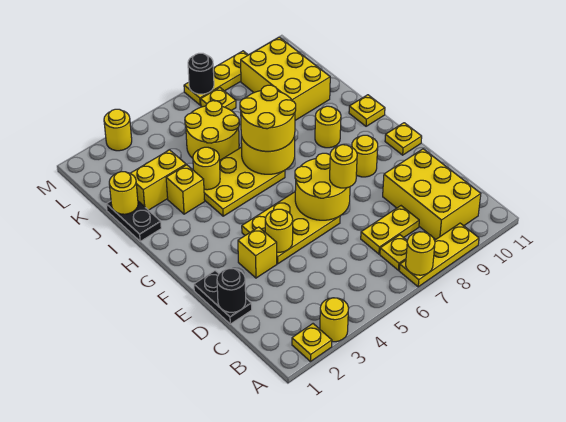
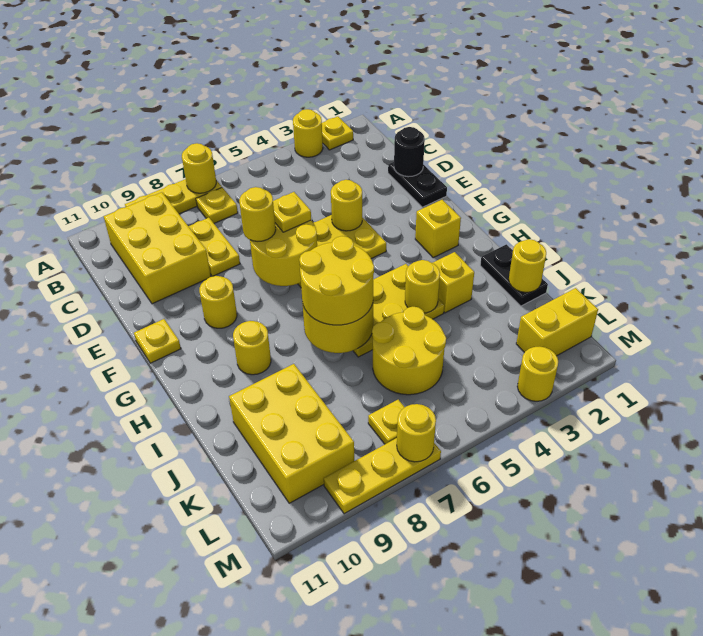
yellow 1x2 plate [361,206,419,254] -> yellow 1x2 plate turned to [189,218,240,276]
yellow 1x1 brick [238,227,277,278] -> yellow 1x1 brick moved to [415,200,461,258]
yellow 1x1 plate [349,95,385,126] -> yellow 1x1 plate moved to [273,192,311,232]
yellow 1x2 brick [130,150,186,210] -> yellow 1x2 brick moved to [516,288,598,356]
black 1x1 round brick [188,53,214,94] -> yellow 1x1 round brick [397,404,436,462]

